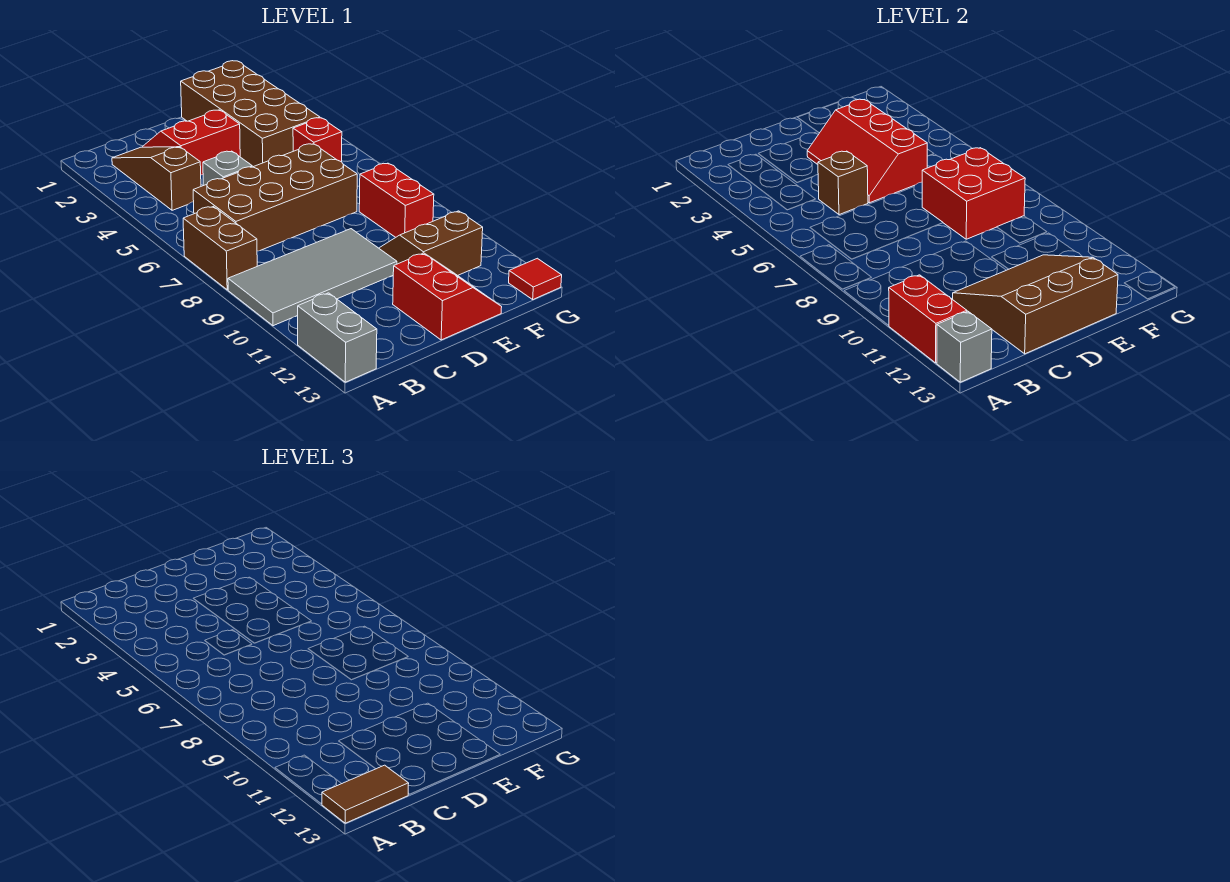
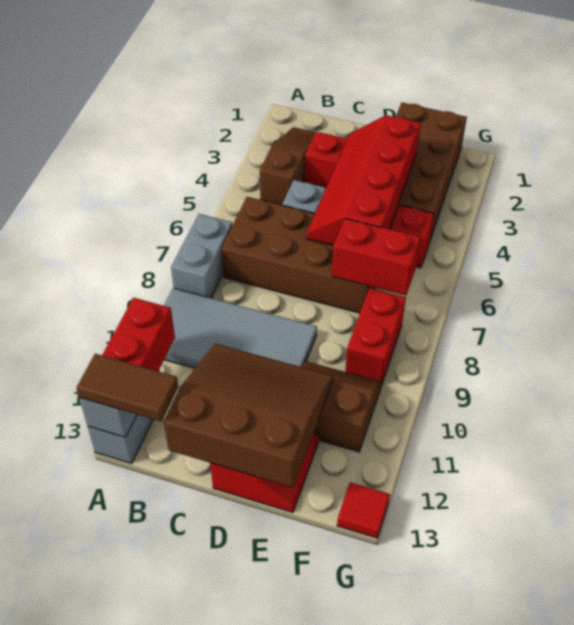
brown 1x2 brick [183,206,257,290] -> grey 1x2 brick [171,214,232,298]
brown 1x1 brick [818,151,868,215] -> none
red 2x3 slope [807,99,927,203] -> red 2x4 slope [306,115,420,246]
red 2x2 brick [922,148,1025,239] -> red 1x2 brick [332,219,420,295]

